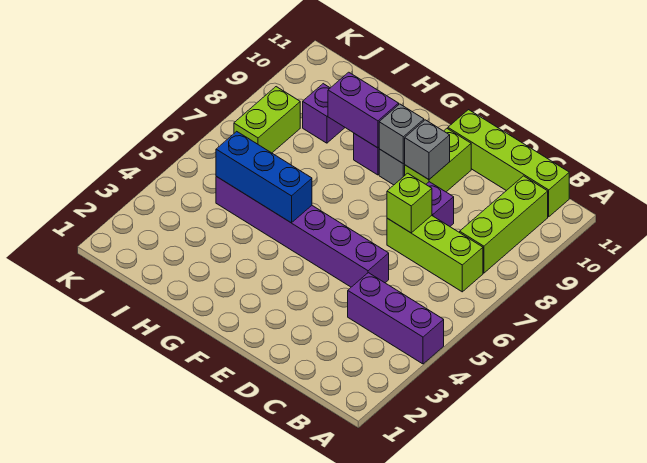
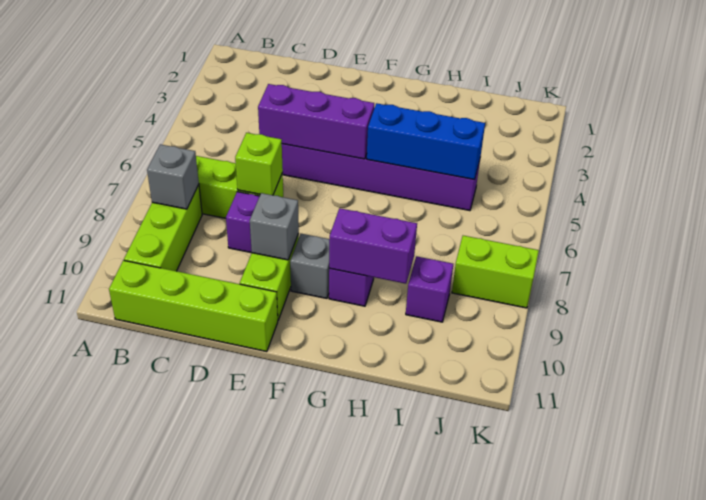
purple 1x3 brick [348,273,444,364] -> purple 1x3 brick moved to [258,84,374,159]
grey 1x1 brick [379,104,424,164] -> grey 1x1 brick moved to [147,144,199,209]
lime 1x2 brick [234,87,300,153] -> lime 1x2 brick turned to [452,236,539,308]

